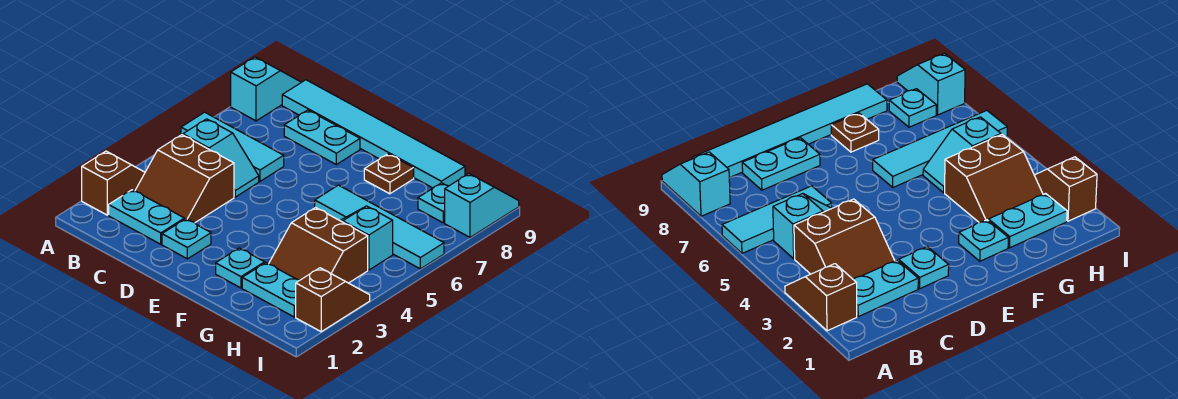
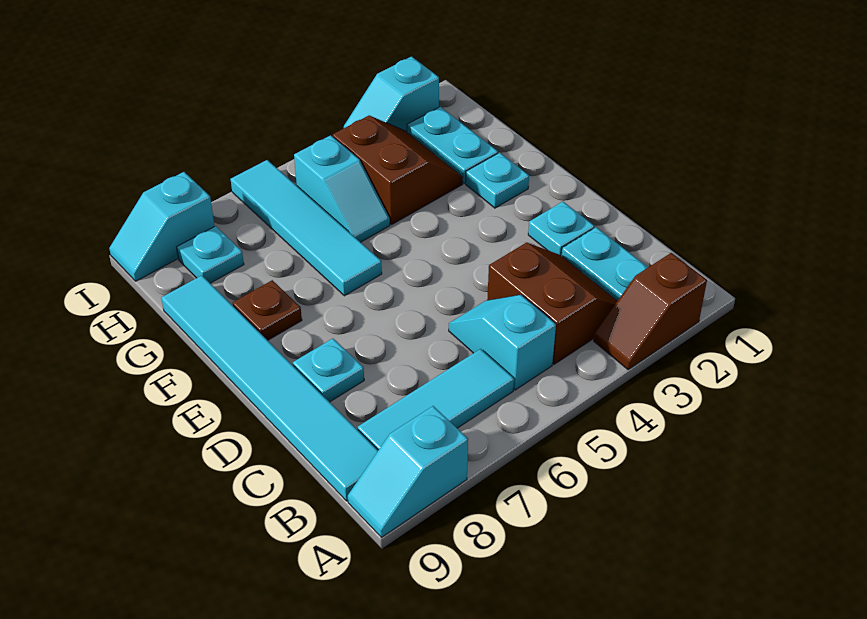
cyan 1x3 tile [181,112,284,181] -> cyan 1x3 tile turned to [358,349,514,450]
cyan 1x2 plate [284,110,360,165] -> cyan 1x1 plate [293,339,364,402]
brown 1x2 slope [296,268,370,332] -> cyan 1x2 slope [344,57,439,132]

